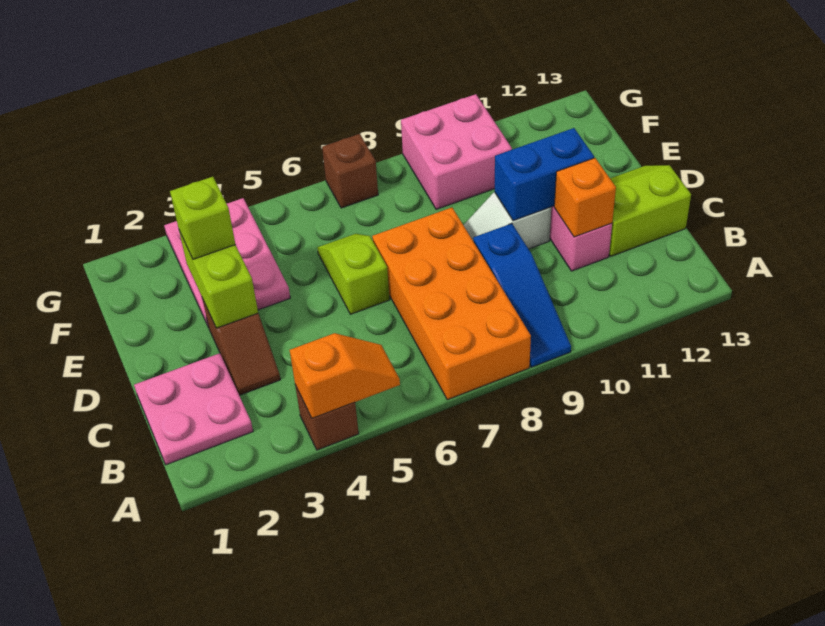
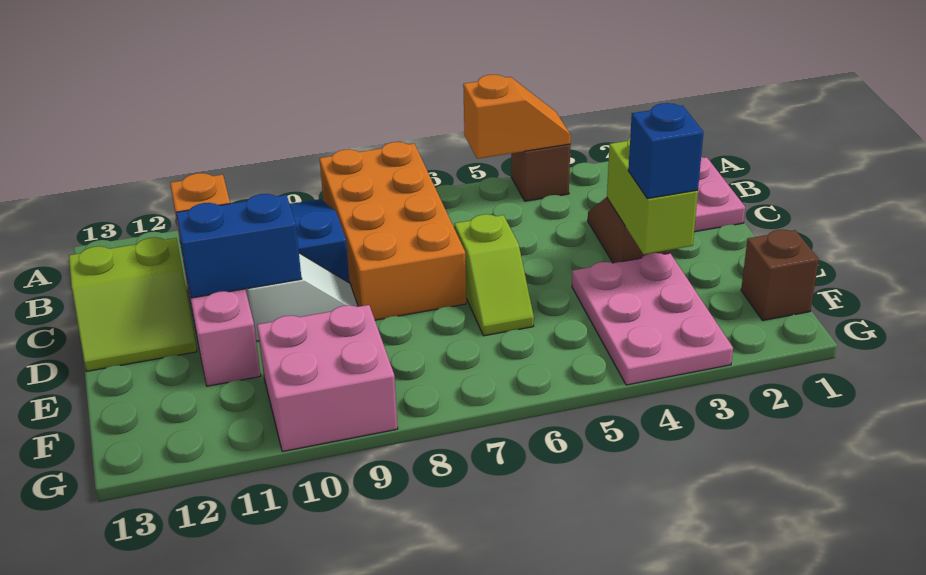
orange 1x2 slope [290,333,400,418] -> orange 1x2 slope turned to [463,75,571,159]
lime 1x1 brick [170,177,235,259] -> blue 1x1 brick [628,103,704,199]
brown 1x1 brick [322,134,378,208] -> brown 1x1 brick moved to [741,230,819,320]

